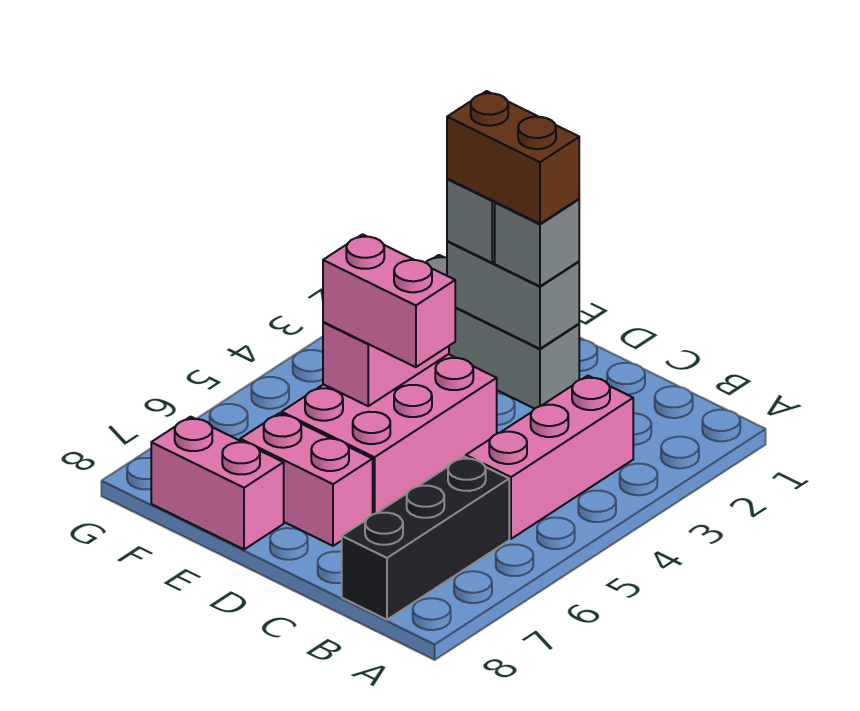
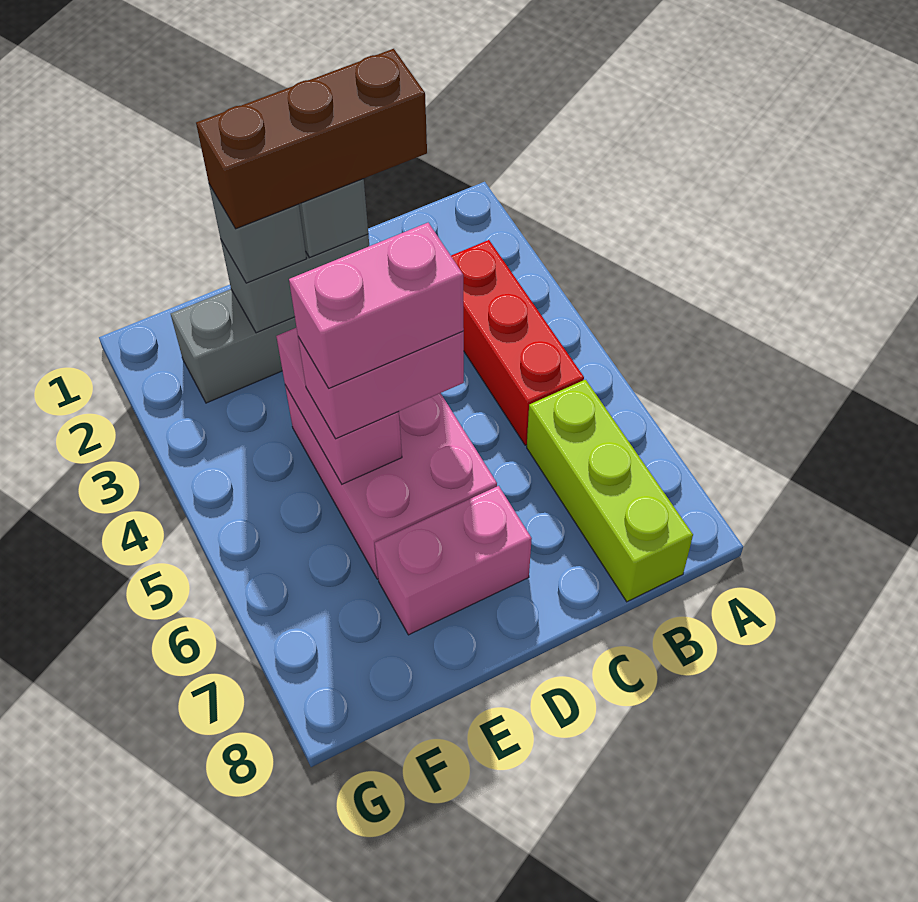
pink 1x3 brick [466,376,633,539] -> red 1x3 brick [451,240,584,445]
black 1x3 brick [342,457,509,620] -> lime 1x3 brick [527,380,693,602]
brown 1x2 brick [447,91,579,224] -> brown 1x3 brick [196,49,427,229]
pink 1x2 brick [151,417,284,549] -> pink 1x2 brick moved to [289,223,464,388]

